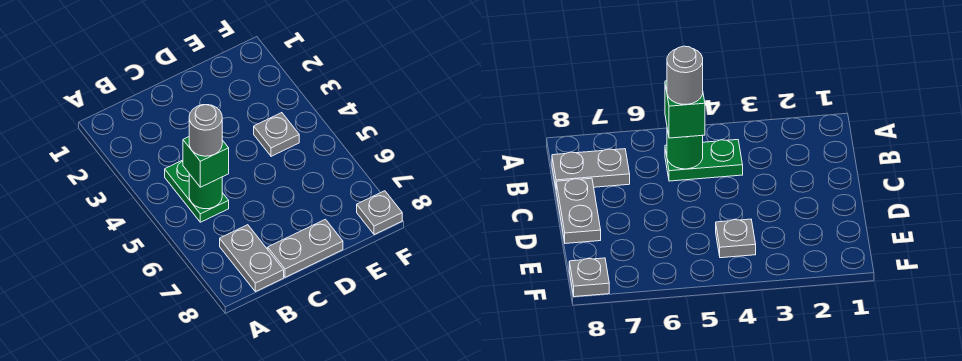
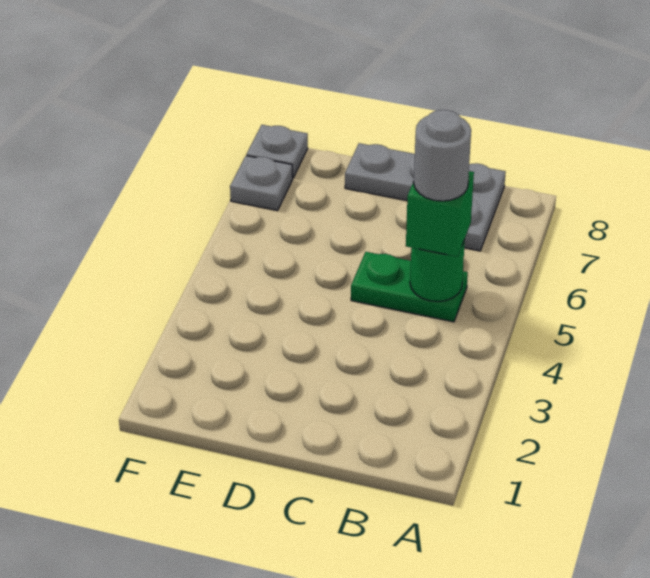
green 1x2 plate [165,160,229,222] -> green 1x2 plate turned to [351,252,468,322]
grey 1x1 plate [254,113,299,156] -> grey 1x1 plate moved to [230,156,293,211]

